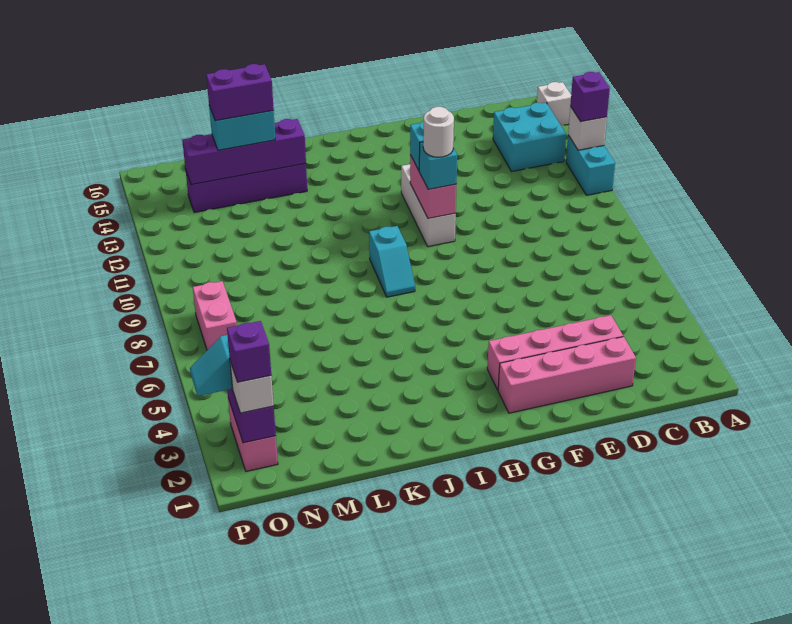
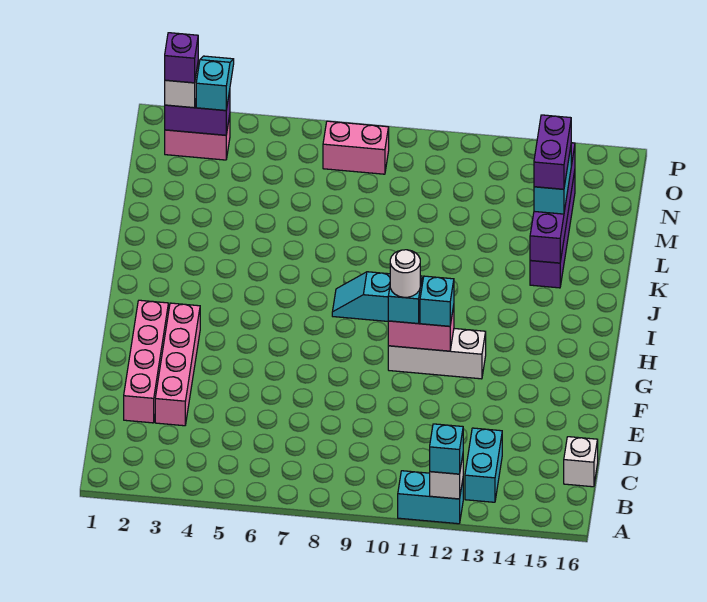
purple 1x1 brick [570,72,610,122] -> cyan 1x1 brick [430,424,463,474]
white 1x1 brick [537,82,571,125] -> white 1x1 brick moved to [564,437,598,487]
cyan 2x2 brick [493,103,566,172] -> cyan 1x2 brick [465,428,502,502]

